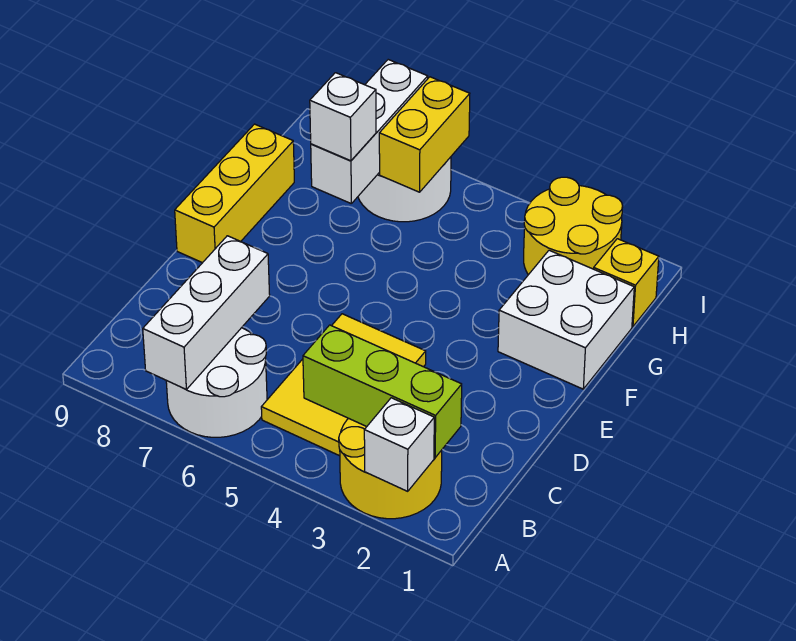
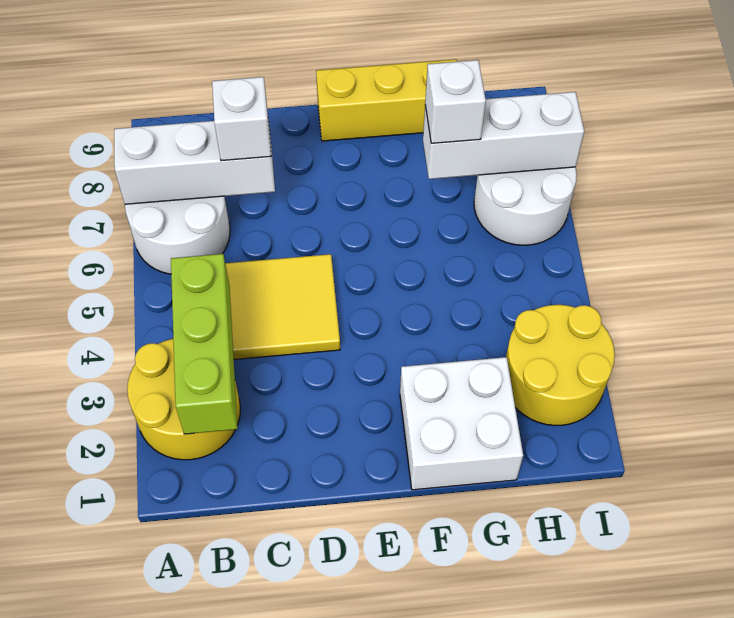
white 1x1 brick [364,398,434,491] -> white 1x1 brick moved to [212,77,271,161]
yellow 1x1 brick [594,239,659,327] -> none
yellow 1x2 brick [379,77,470,192] -> none

